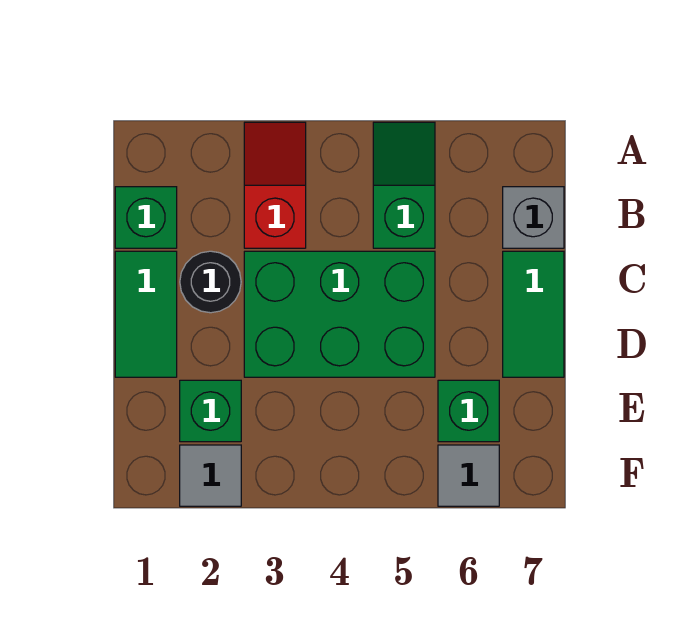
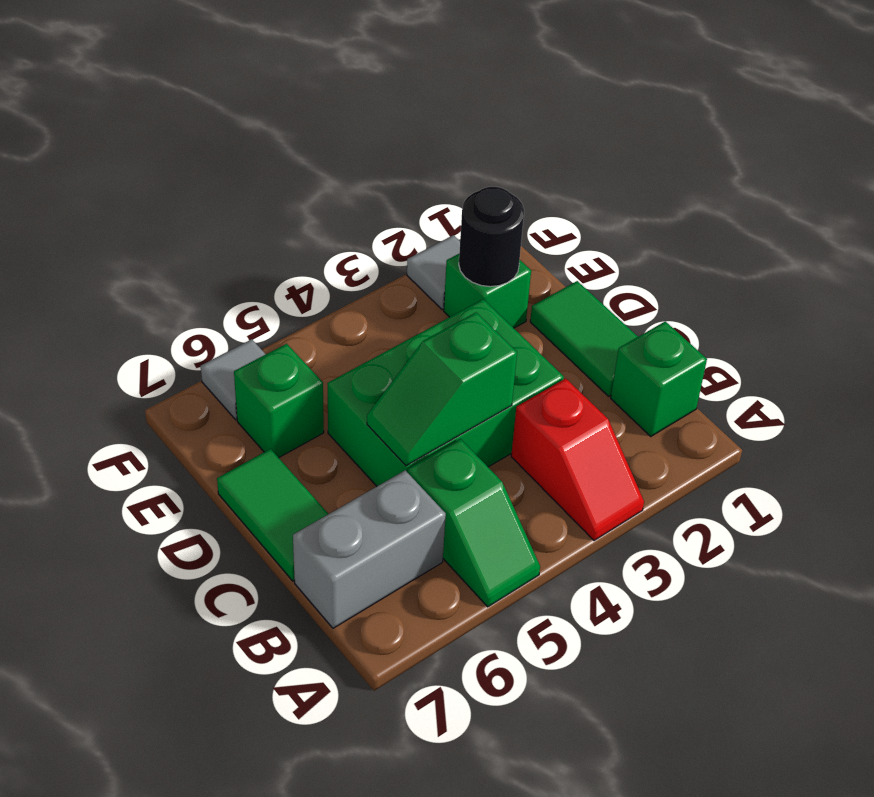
grey 1x1 brick [503,187,564,248] -> grey 1x2 brick [293,470,446,628]
black 1x1 round brick [180,251,241,313] -> black 1x1 round brick moved to [459,187,524,287]
none -> green 1x2 slope [367,312,517,466]

